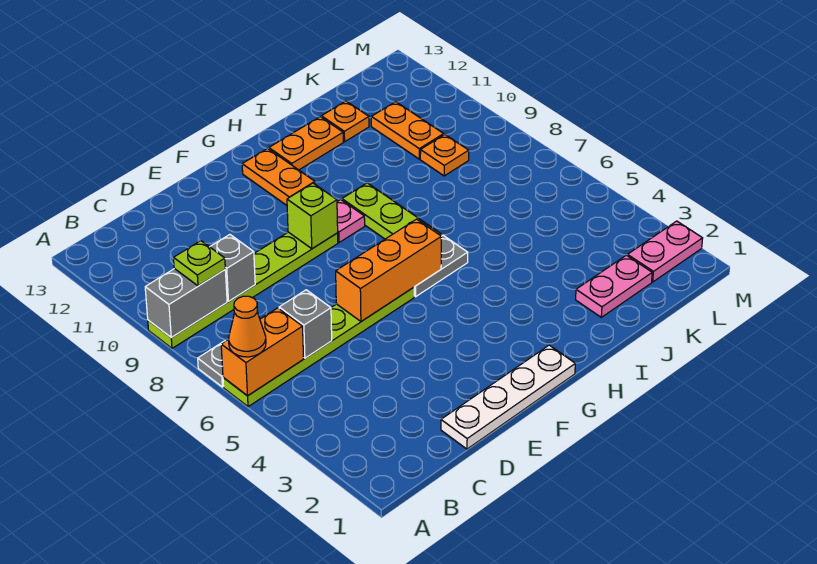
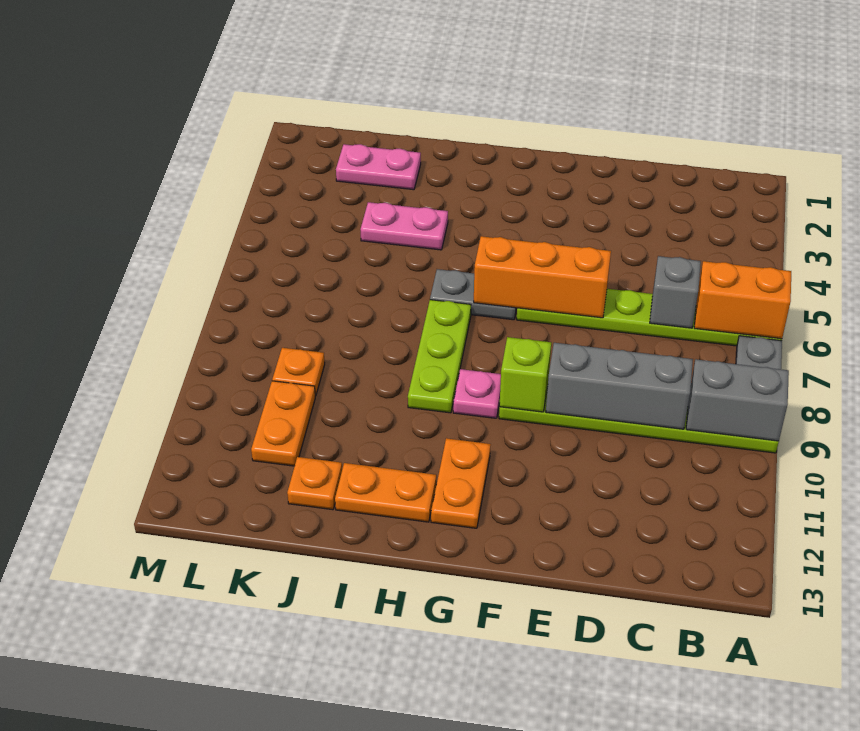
orange 1x1 cone [229,296,266,357] -> none
lime 1x1 plate [174,241,225,286] -> none
grey 1x1 brick [210,235,255,301] -> grey 1x3 brick [546,343,693,429]
white 1x4 plate [441,345,575,449] -> none
pink 1x2 plate [628,221,703,282] -> pink 1x2 plate moved to [360,202,448,250]

